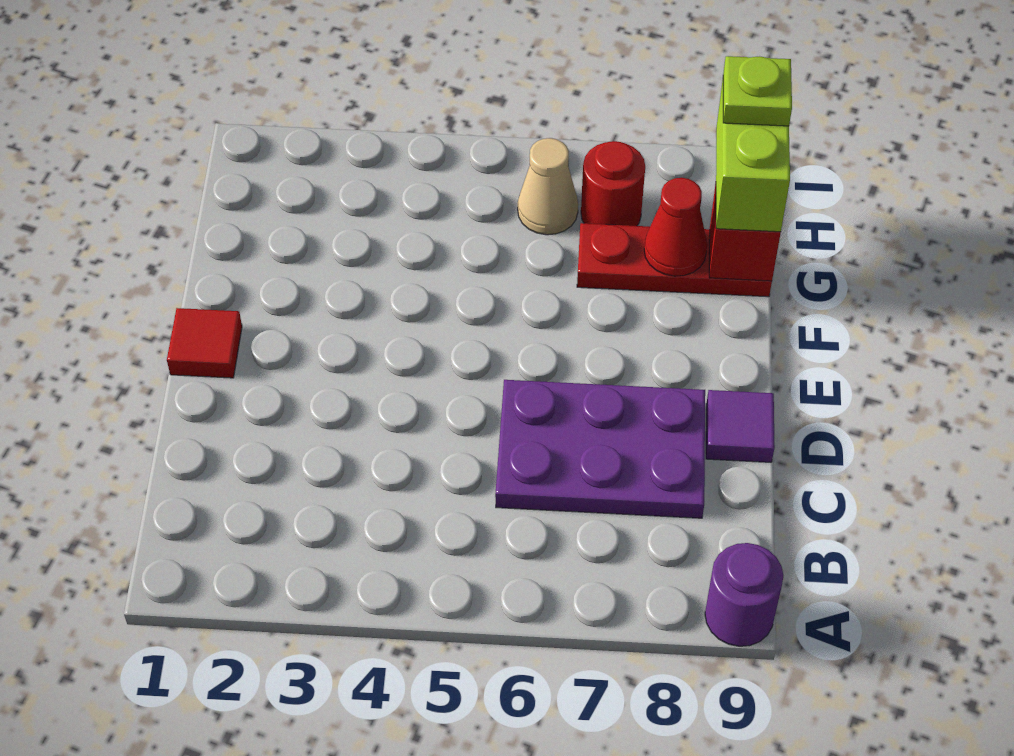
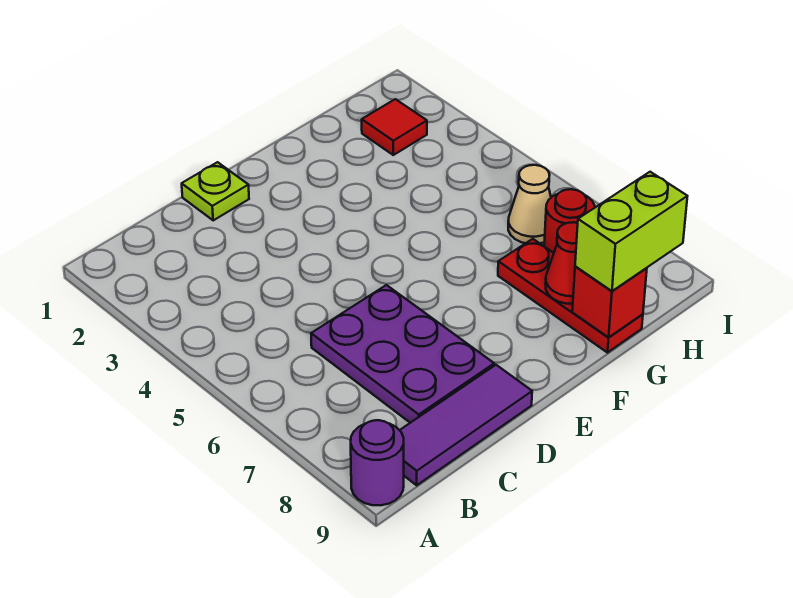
purple 1x1 tile [706,390,775,462] -> purple 1x3 tile [400,365,532,485]
red 1x1 tile [167,308,242,378] -> red 1x1 tile moved to [362,99,427,155]
lime 1x1 plate [723,56,792,126] -> lime 1x1 plate moved to [182,162,249,220]

